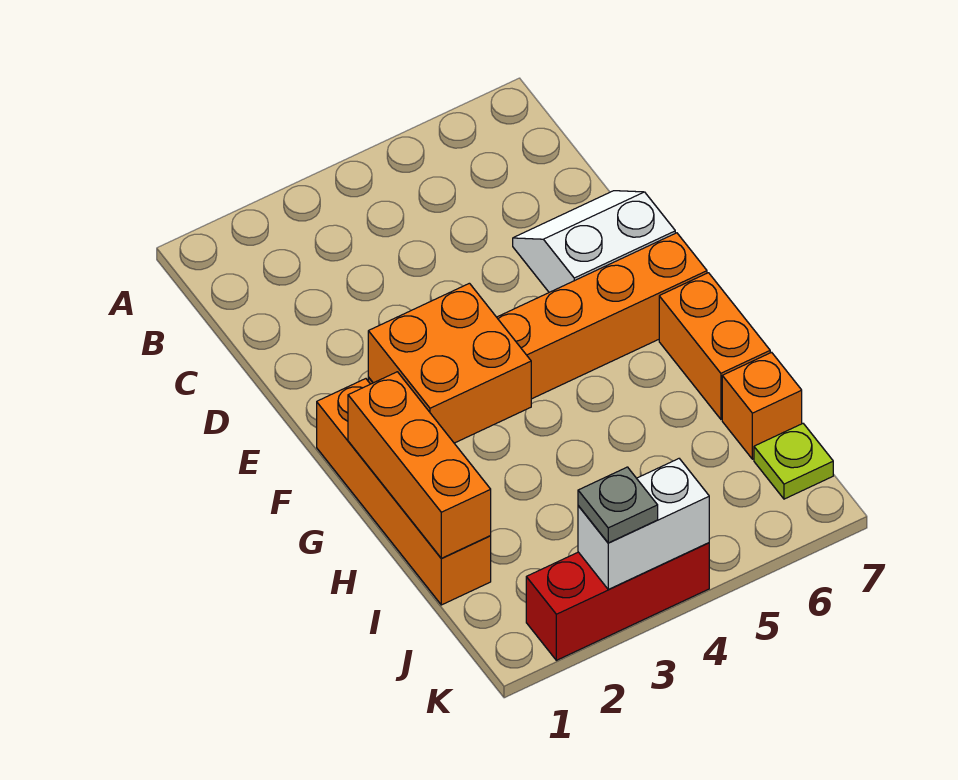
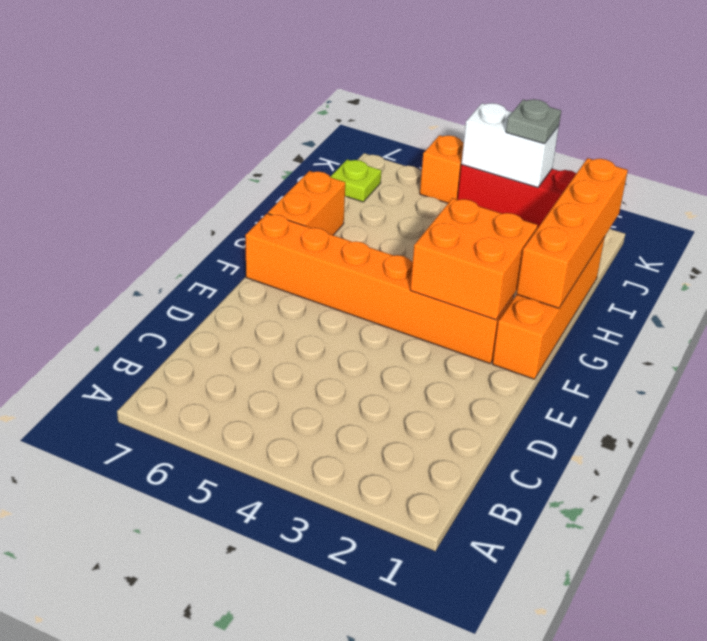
white 2x2 slope [513,191,675,292] -> none
orange 1x3 brick [348,372,491,558] -> orange 1x4 brick [517,158,628,308]
orange 1x1 brick [722,352,802,459] -> orange 1x1 brick moved to [420,135,464,203]

